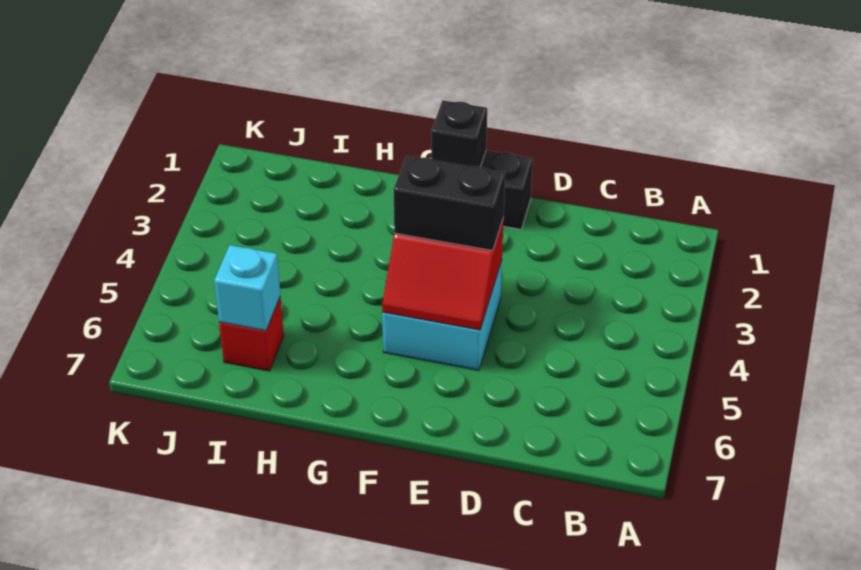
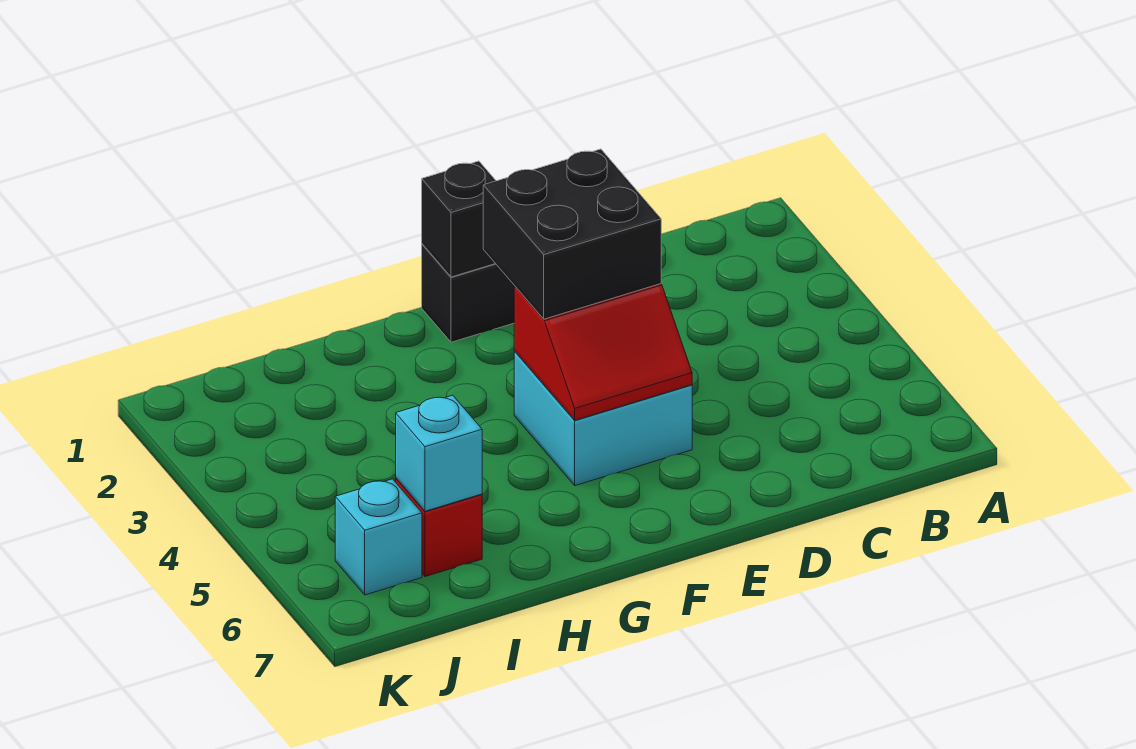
black 1x2 brick [394,156,505,251] -> black 2x2 brick [483,149,661,319]
none -> cyan 1x1 brick [335,479,422,595]

